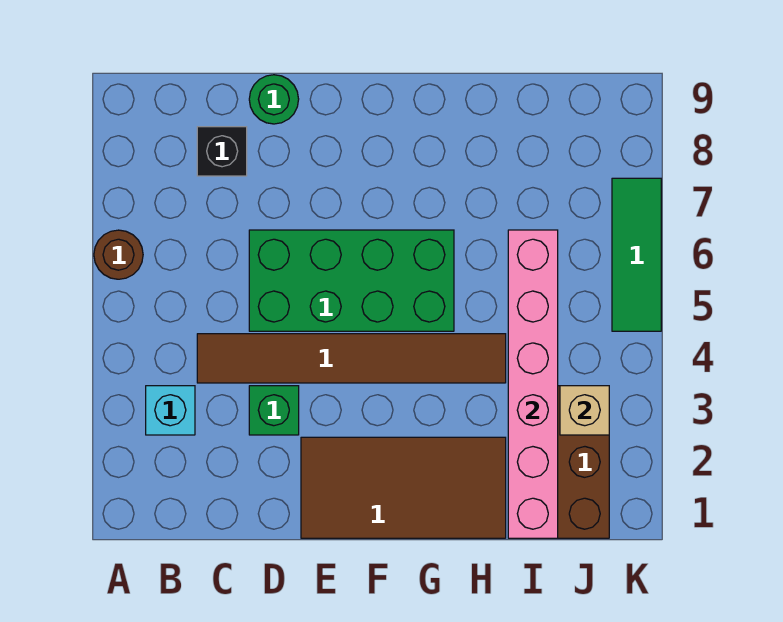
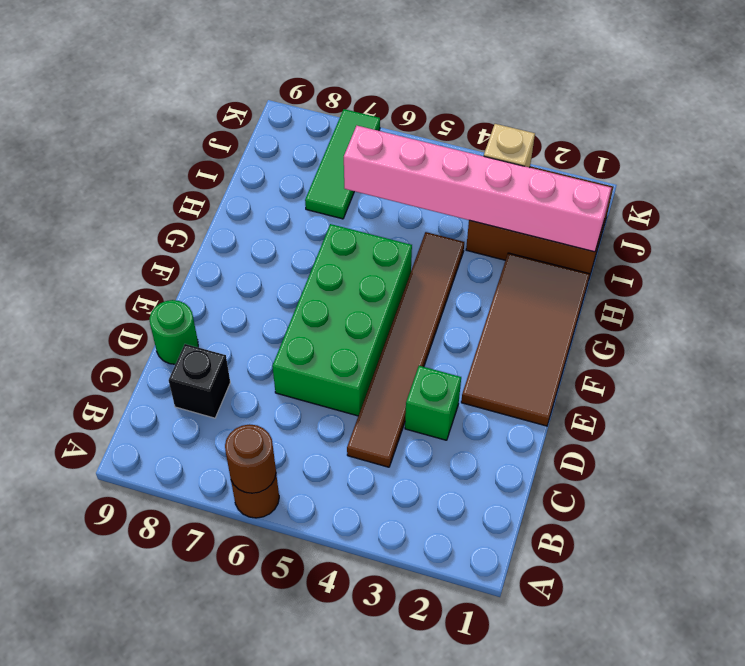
none -> brown 1x1 round brick [225,424,276,493]
cyan 1x1 brick [146,386,195,435] -> none
green 1x3 tile [612,178,661,331] -> green 1x3 tile turned to [305,109,380,219]

